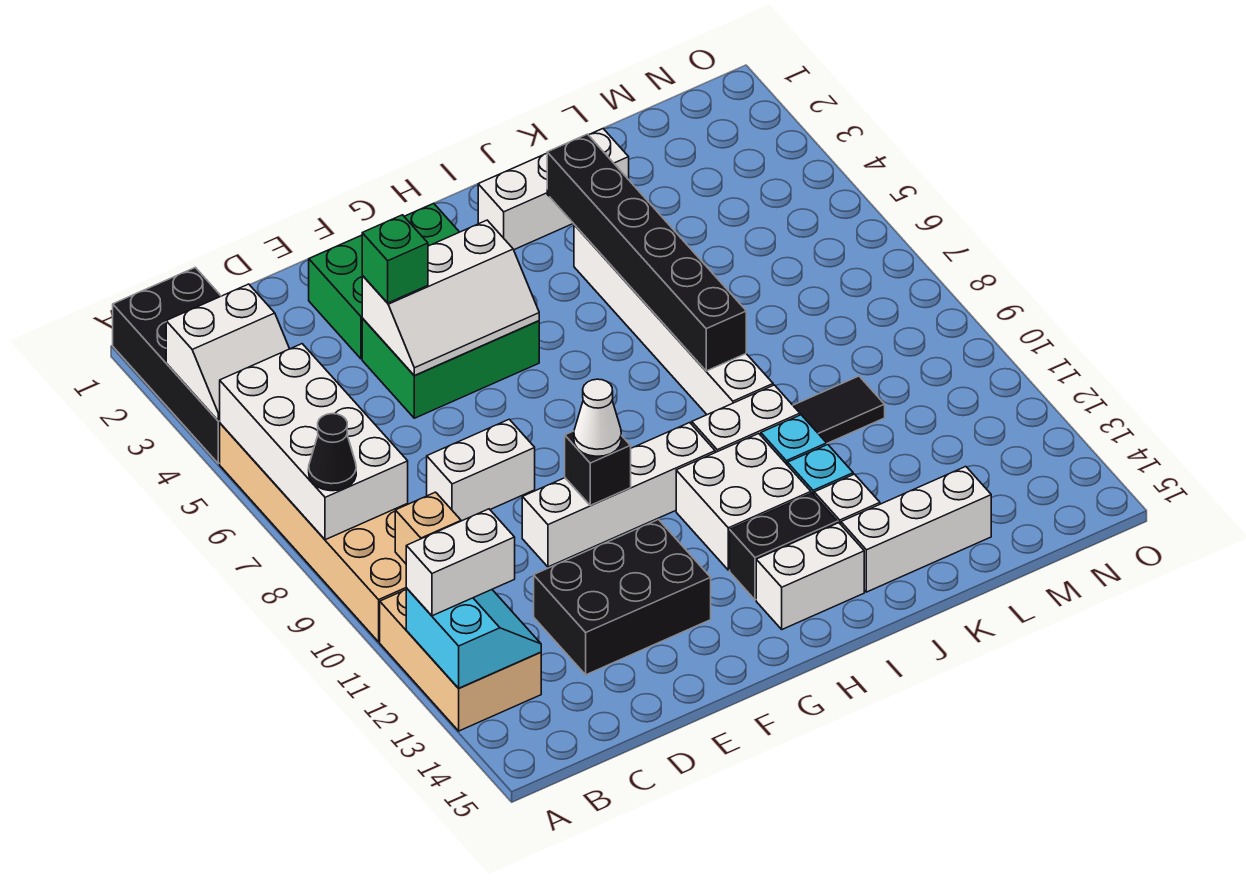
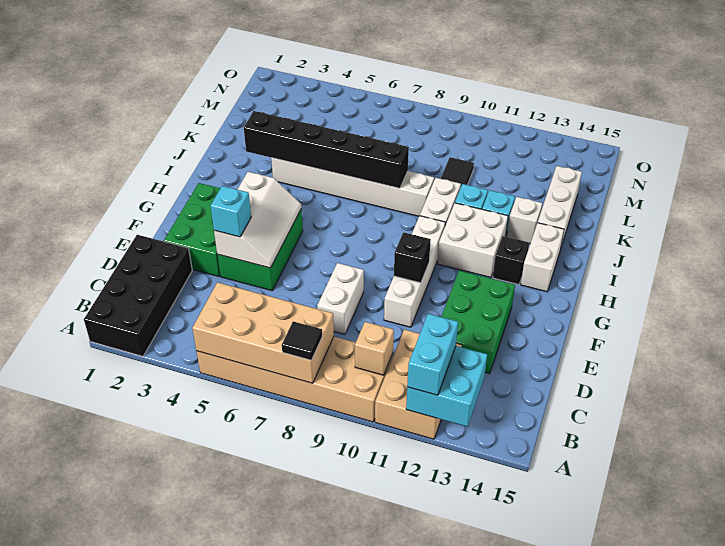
black 2x4 brick [113,267,221,464] -> black 2x4 brick turned to [84,235,192,356]
white 2x2 slope [166,284,289,421] -> none
white 2x4 brick [220,344,408,540] -> tan 2x4 brick [192,282,334,383]
black 1x1 cone [309,414,356,491] -> black 1x1 tile [282,321,322,360]
tan 2x3 brick [380,590,541,731] -> tan 2x3 brick turned to [375,330,462,439]
cyan 2x2 slope [406,588,541,688] -> cyan 2x2 brick [406,346,487,427]
white 1x2 brick [406,509,515,616] -> cyan 1x2 brick [407,314,458,395]
black 2x3 brick [534,519,711,675] -> green 2x3 brick [441,271,515,374]
green 1x1 brick [362,215,428,303] -> cyan 1x1 brick [211,186,251,237]
white 1x1 cone [574,379,621,456] -> none
black 1x2 brick [730,493,838,600] -> black 1x1 brick [493,236,529,285]
white 1x3 brick [478,129,629,250] -> none

